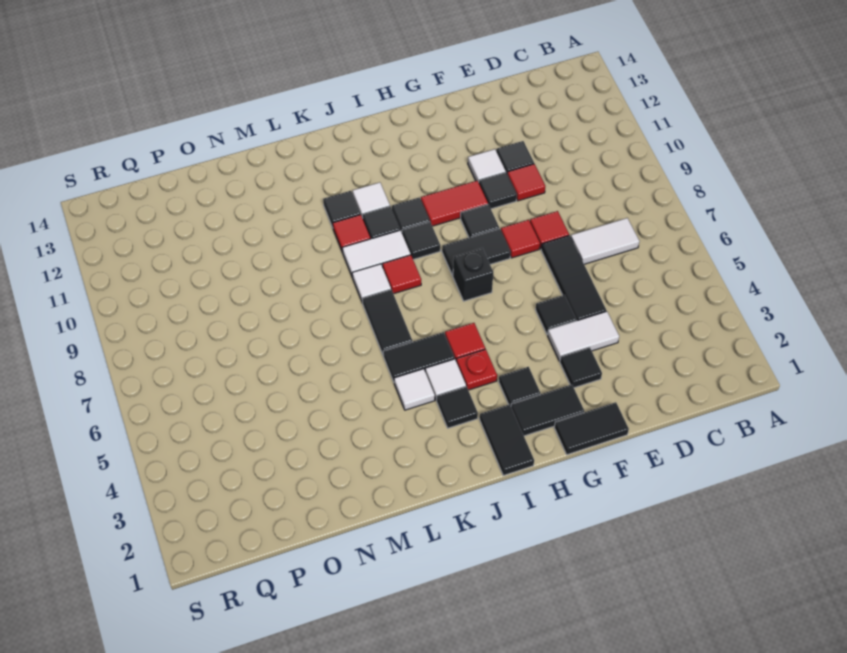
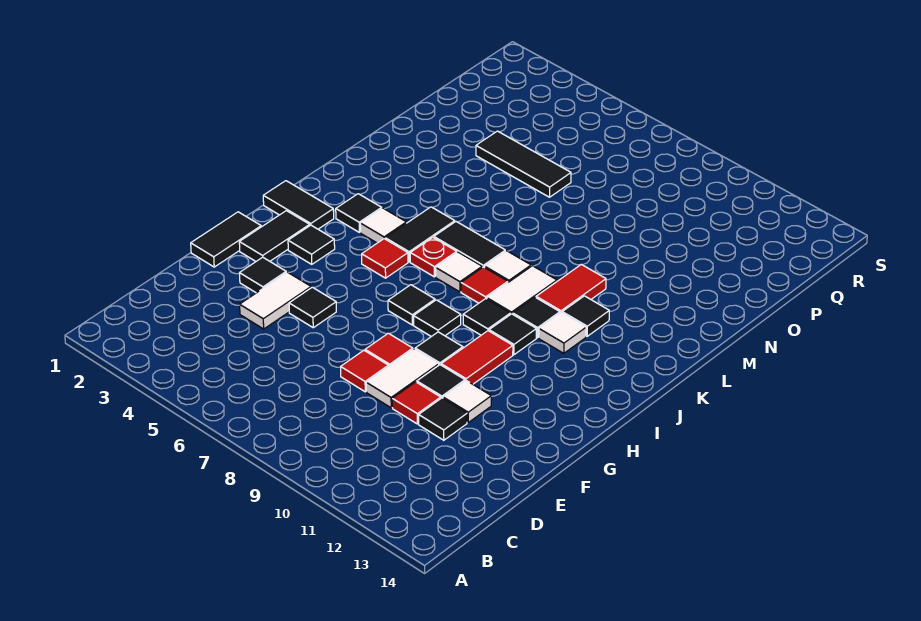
white 1x2 tile [571,218,640,264] -> white 1x2 tile moved to [366,349,439,408]
black 1x3 tile [541,235,606,321] -> black 1x3 tile moved to [476,131,571,197]
black 1x2 tile [442,228,511,276] -> black 1x1 tile [414,300,461,337]
black 1x1 brick [453,248,493,301] -> black 1x1 tile [388,285,435,325]
red 1x1 plate [456,349,497,390] -> red 1x1 plate moved to [410,237,457,277]
white 1x1 tile [394,369,435,410] -> white 1x1 tile moved to [436,252,482,292]
red 1x1 tile [333,215,370,253] -> red 1x2 tile [536,264,606,313]

